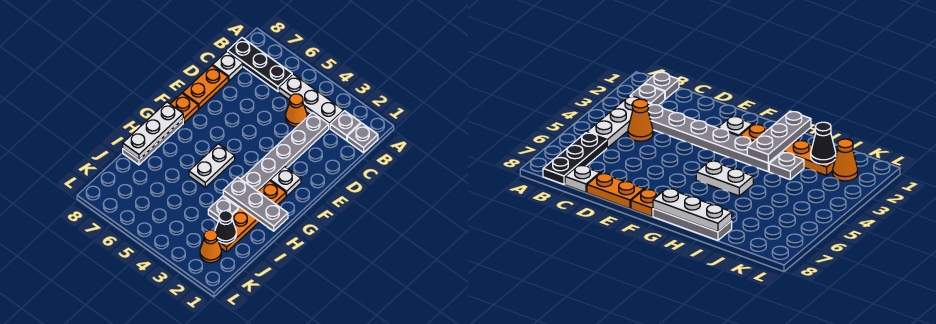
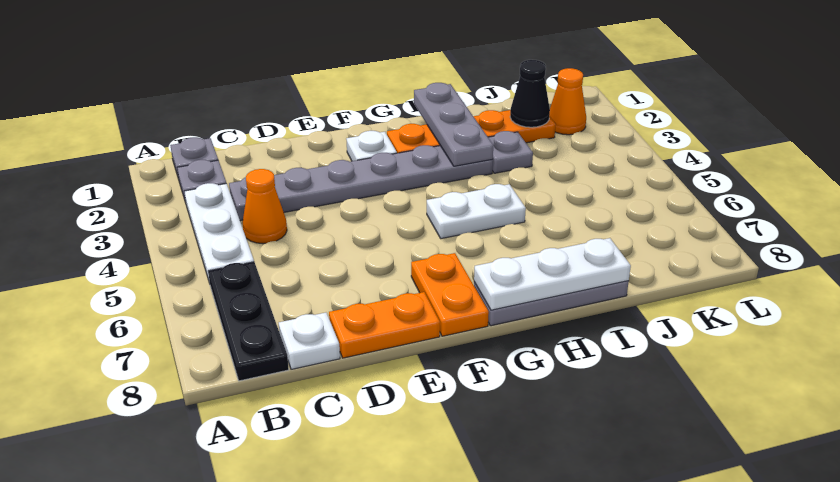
orange 1x1 plate [171,93,198,123] -> orange 1x2 plate [411,253,489,336]

